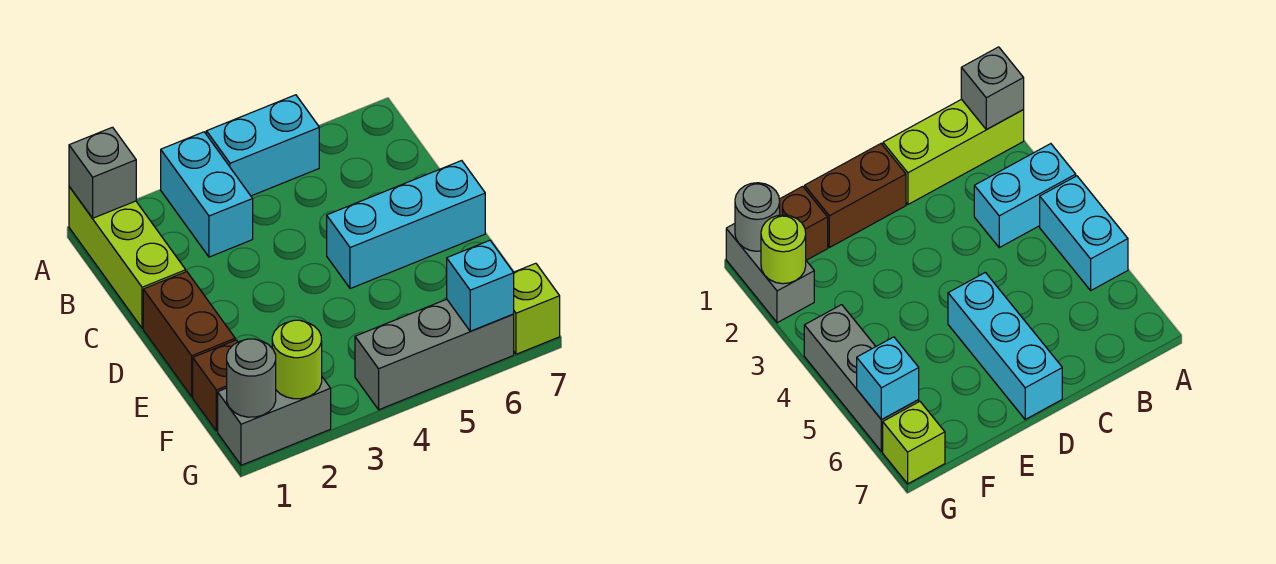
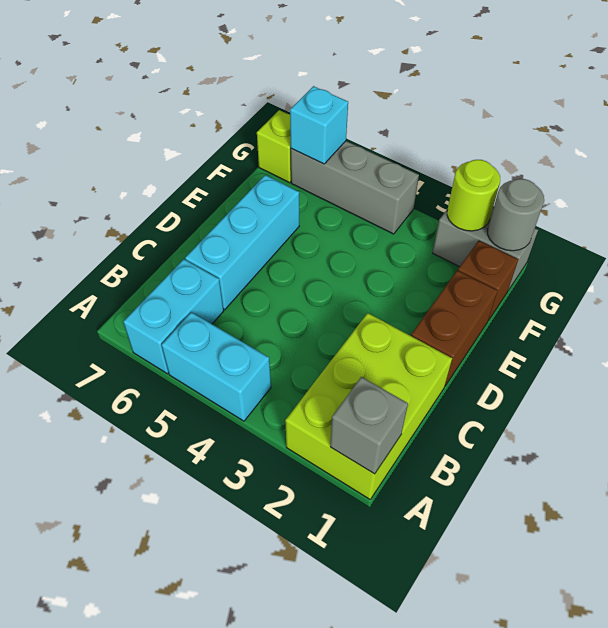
lime 1x3 brick [69,187,186,328] -> lime 2x3 brick [285,313,452,499]
cyan 1x2 brick [161,132,253,257] -> cyan 1x2 brick moved to [124,259,224,374]
cyan 1x3 brick [327,161,485,289] -> cyan 1x3 brick turned to [185,175,299,309]

